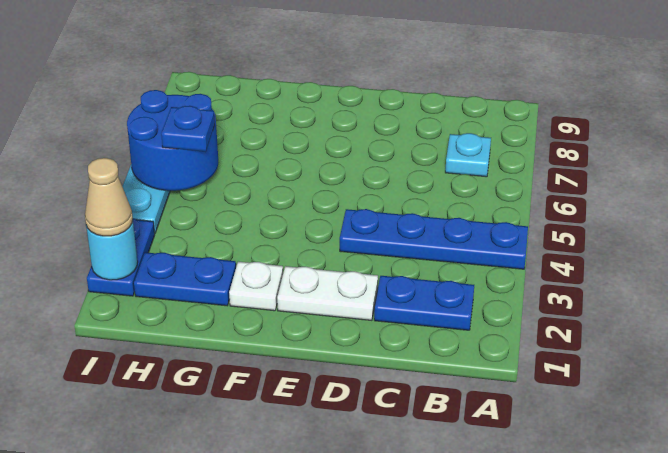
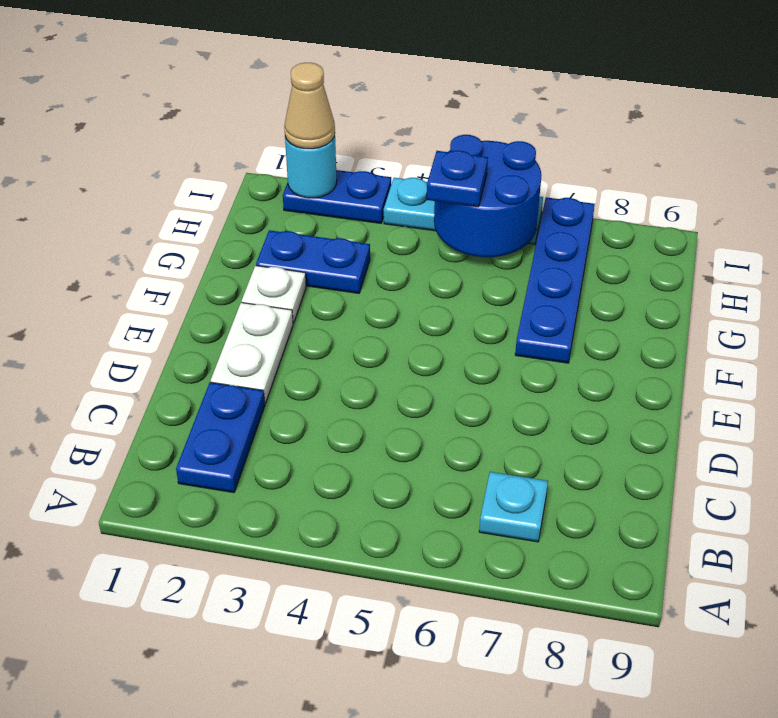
blue 1x4 plate [340,209,528,269] -> blue 1x4 plate moved to [515,197,595,363]
blue 1x2 plate [134,252,236,306] -> blue 1x2 plate turned to [256,230,370,293]

